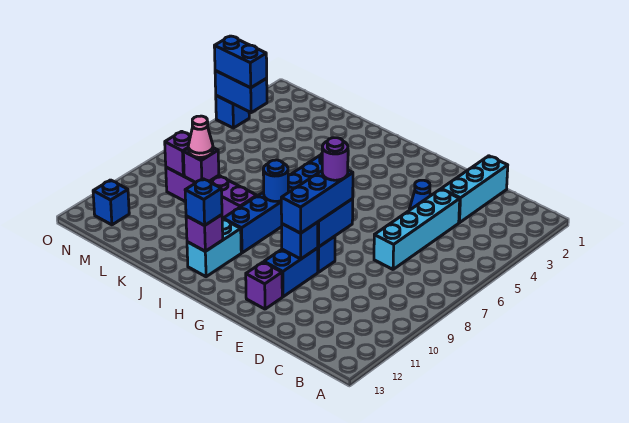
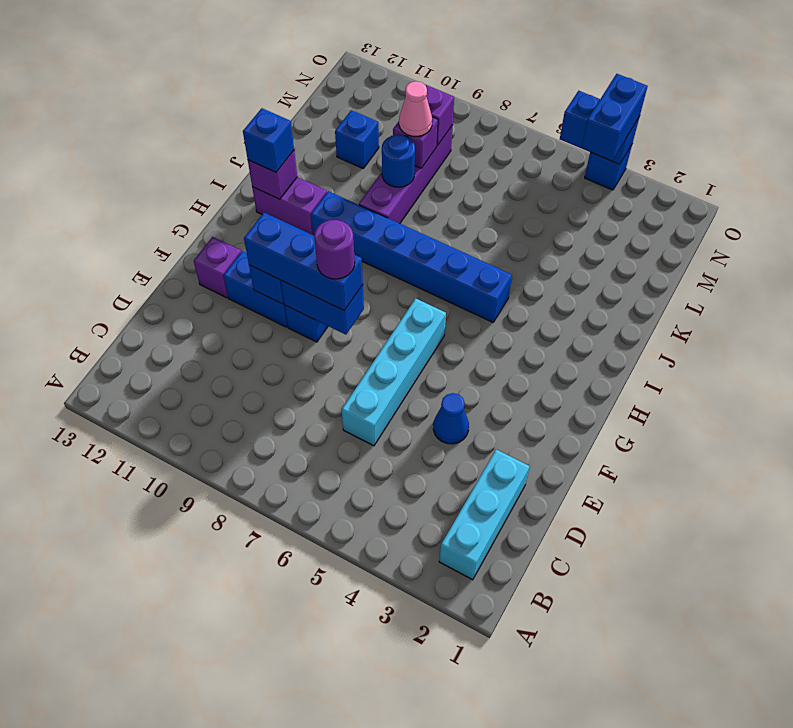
cyan 1x3 brick [442,156,508,223] -> cyan 1x3 brick turned to [439,449,530,580]
cyan 1x4 brick [374,189,460,269] -> cyan 1x4 brick turned to [342,298,446,446]
blue 1x1 round brick [263,160,288,201] -> blue 1x1 round brick moved to [382,134,415,187]
cyan 1x2 brick [187,219,241,277] -> purple 1x2 brick [252,177,327,235]
blue 1x2 brick [215,71,267,113] -> blue 1x2 brick turned to [560,91,640,164]
blue 1x1 brick [93,180,129,225] -> blue 1x1 brick moved to [335,110,379,168]

